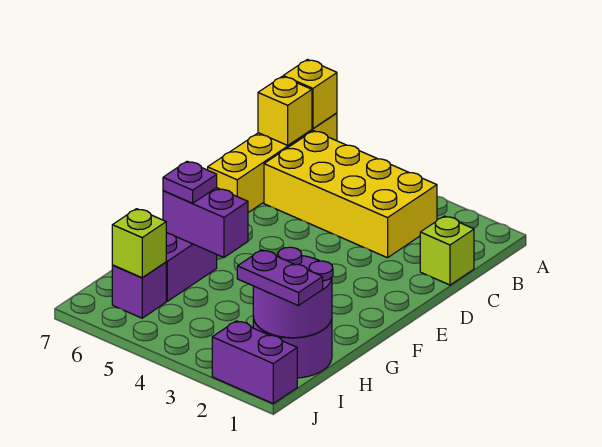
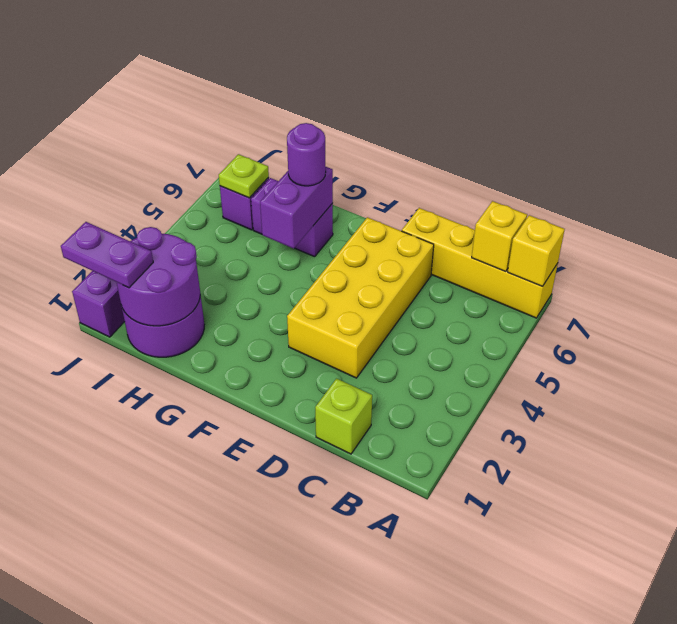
yellow 2x4 brick [264,131,437,258] -> yellow 2x4 brick moved to [287,217,434,378]
purple 1x1 plate [163,161,217,203] -> purple 1x1 round brick [287,123,326,186]
purple 1x2 plate [237,250,323,306] -> purple 1x2 plate turned to [61,222,153,288]
lime 1x1 brick [112,209,166,278] -> lime 1x1 plate [219,154,269,198]

